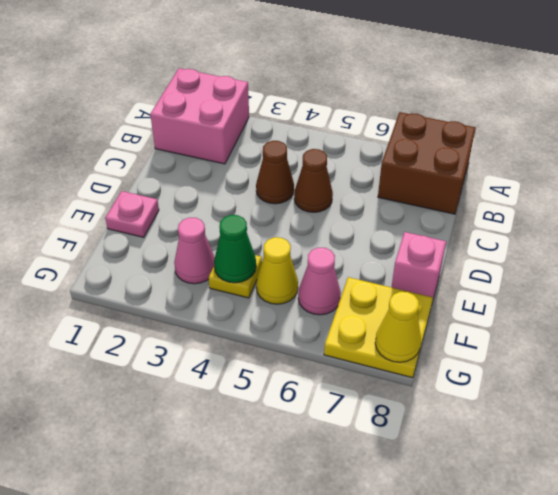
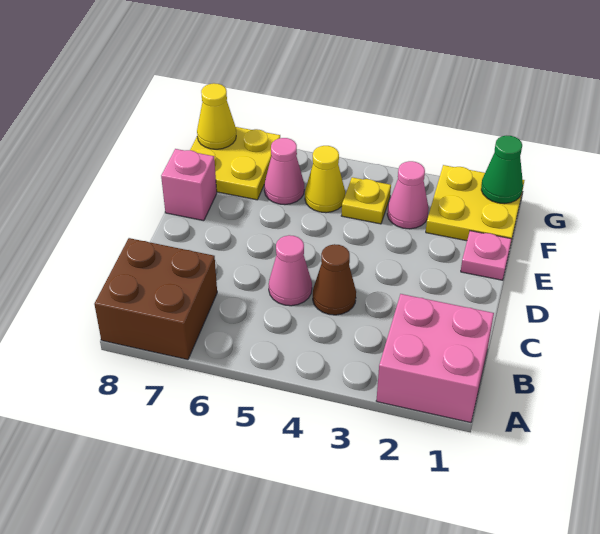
brown 1x1 cone [294,149,333,212] -> pink 1x1 cone [269,235,312,306]
none -> yellow 2x2 plate [426,165,525,241]
green 1x1 cone [214,215,256,283] -> green 1x1 cone moved to [481,136,523,204]

